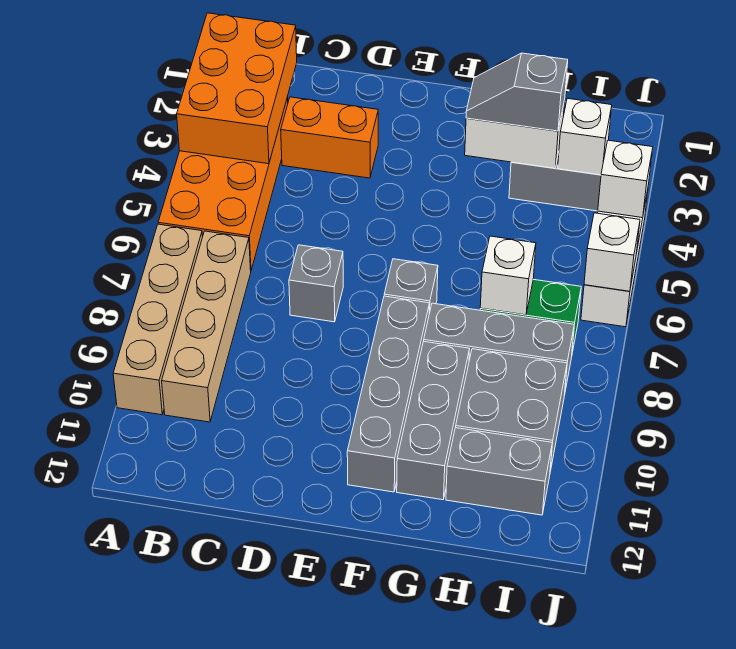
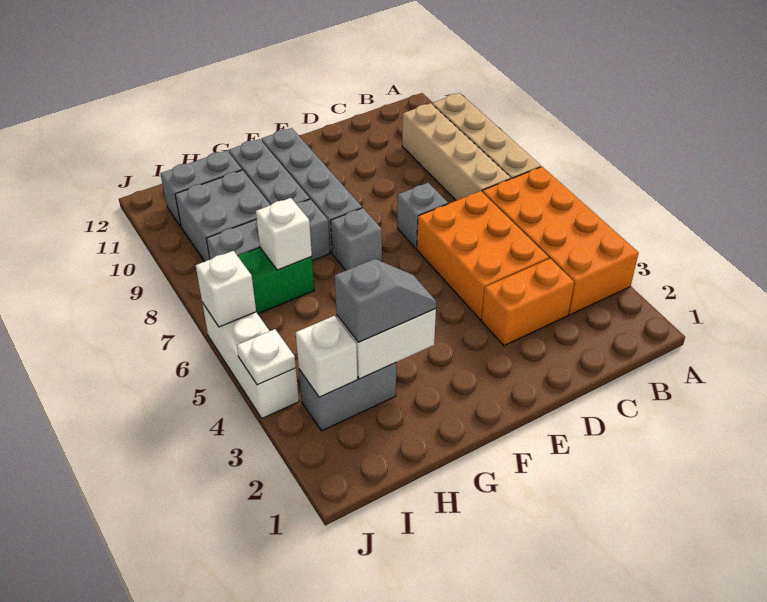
orange 2x3 brick [177,13,297,164] -> orange 2x3 brick moved to [417,191,549,320]
white 1x1 brick [598,140,653,218] -> white 1x1 plate [237,329,296,385]

